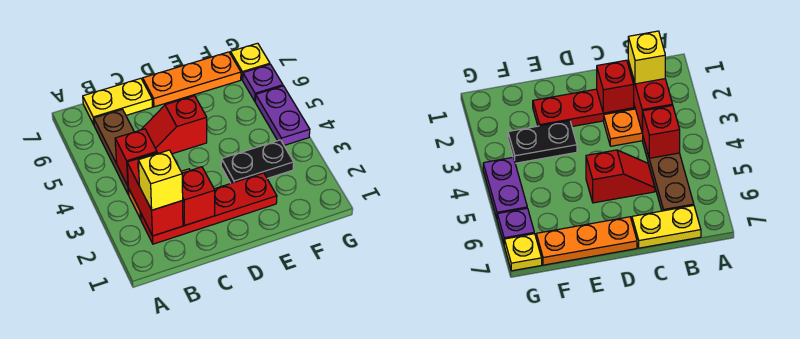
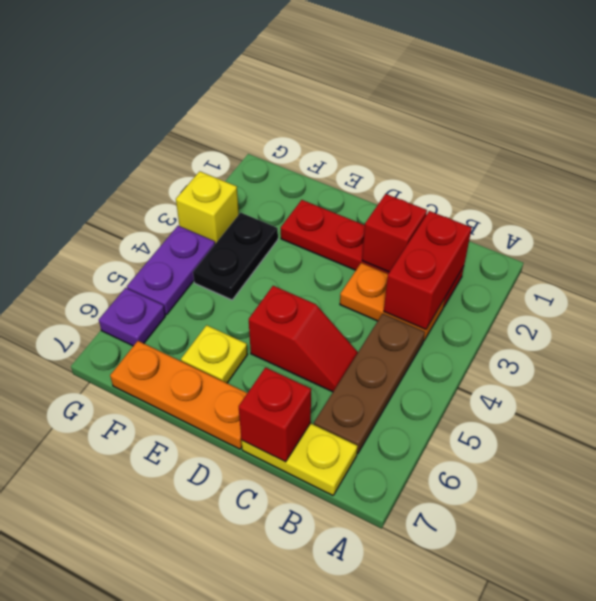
yellow 1x1 brick [138,150,183,210] -> yellow 1x1 brick moved to [176,171,239,244]
red 1x1 brick [115,129,157,186] -> red 1x1 brick moved to [239,368,311,462]
black 1x2 plate [221,140,294,183] -> black 1x2 plate turned to [193,213,278,300]
yellow 1x1 plate [230,43,270,80] -> yellow 1x1 plate moved to [181,325,248,383]

